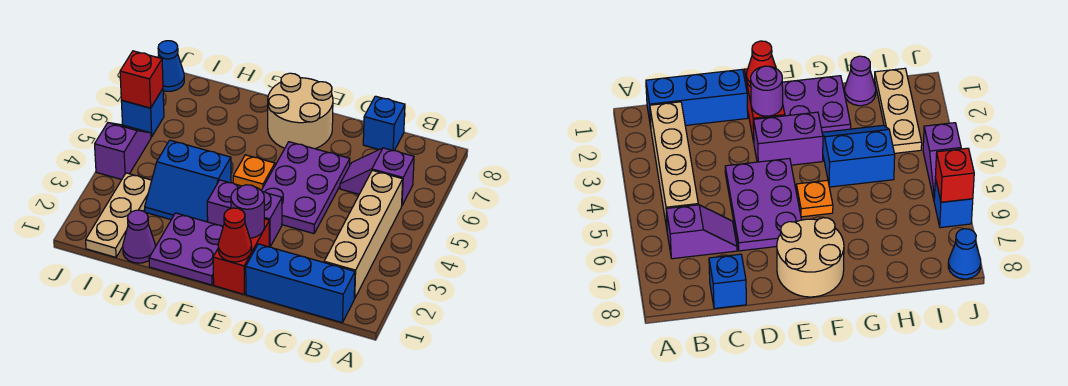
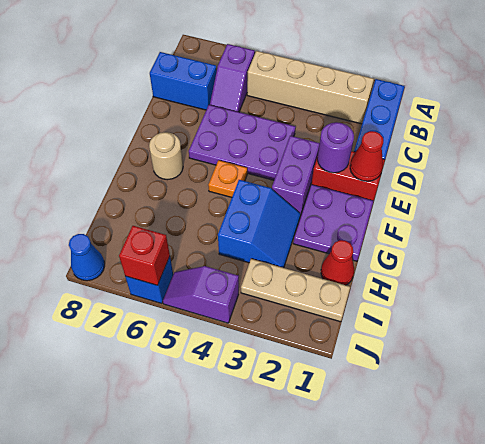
blue 1x1 brick [363,96,405,151] -> blue 1x2 brick [150,52,217,110]
tan 2x2 round brick [268,73,333,149] -> tan 1x1 round brick [149,132,183,180]
purple 1x1 cone [123,210,155,263] -> red 1x1 cone [321,240,354,285]

